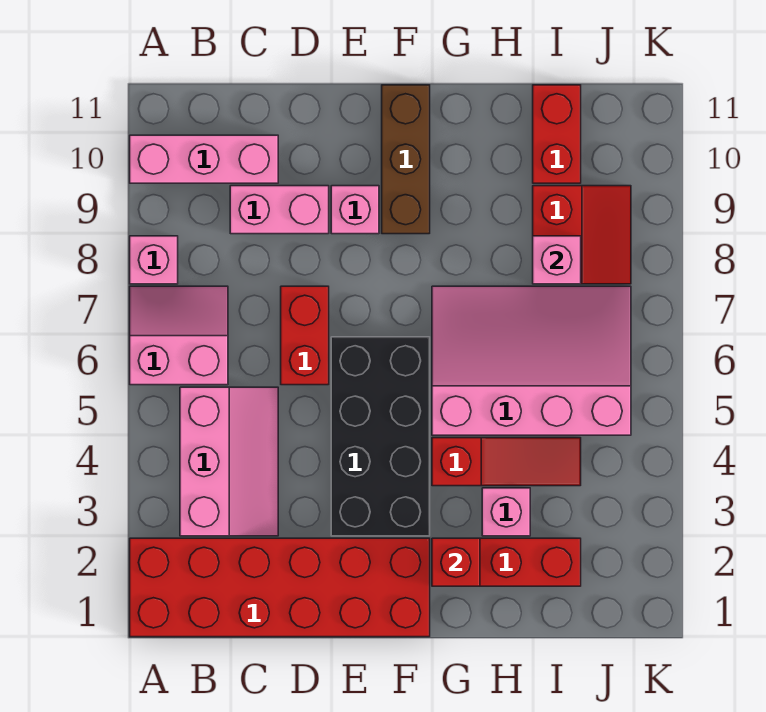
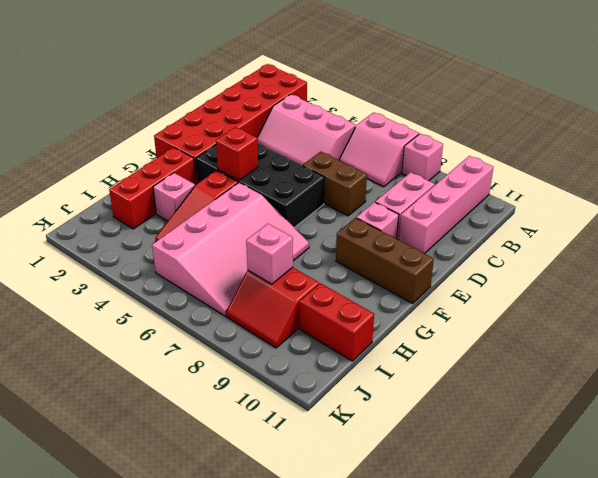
pink 2x2 slope [130,286,228,385] -> pink 2x2 slope turned to [339,112,419,187]
pink 1x3 brick [130,135,278,183] -> pink 1x4 brick [399,156,493,254]
red 1x2 brick [281,286,329,385] -> brown 1x2 brick [303,152,367,216]
red 1x1 brick [432,538,480,586] -> red 1x1 brick moved to [216,127,258,180]

